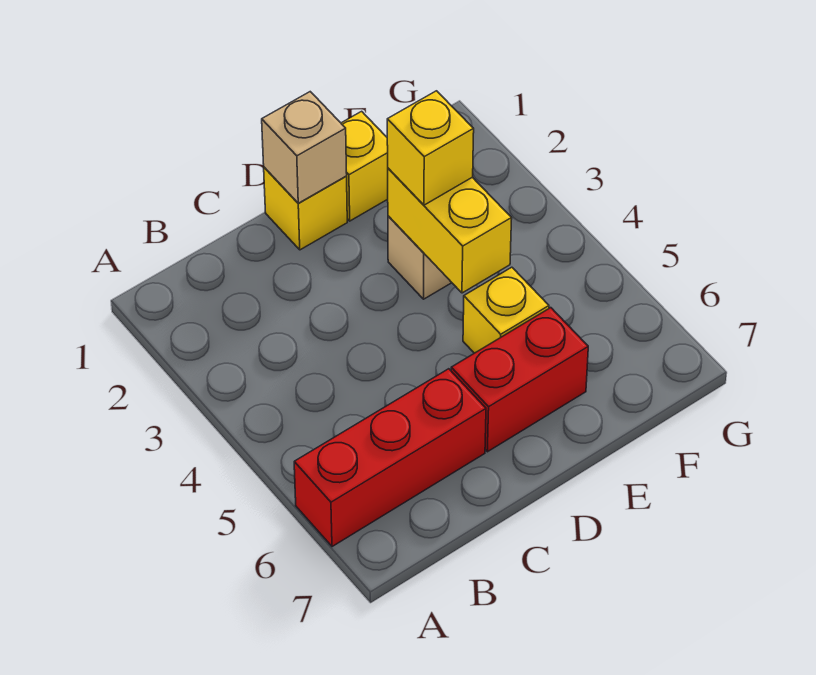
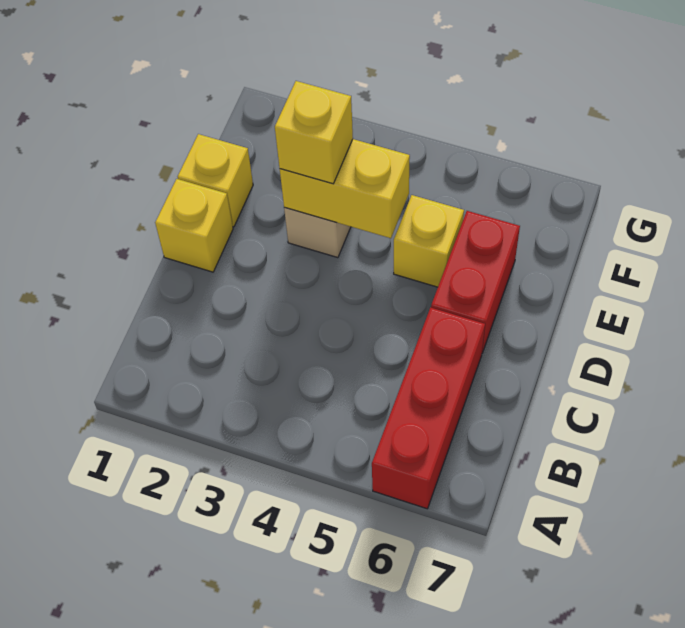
tan 1x1 brick [262,92,347,203] -> none

